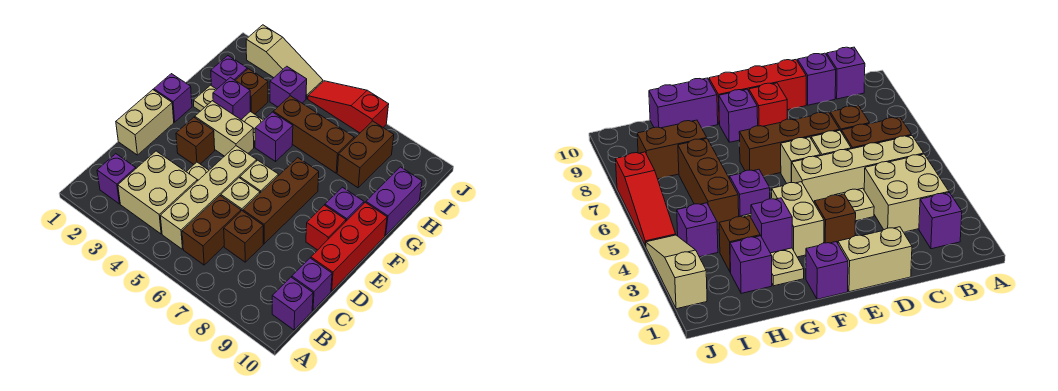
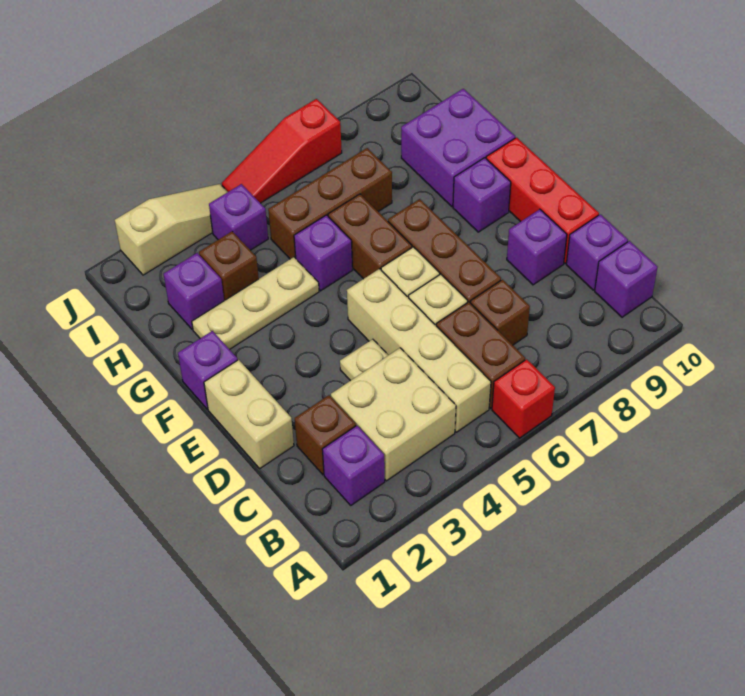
brown 1x1 brick [176,117,215,164] -> brown 1x1 brick moved to [295,395,356,475]
red 1x1 brick [306,205,346,250] -> red 1x1 brick moved to [492,359,555,438]
tan 1x2 brick [195,101,254,156] -> none
purple 1x1 brick [213,77,250,119] -> purple 1x1 brick moved to [507,209,567,285]
purple 1x2 brick [366,167,422,235] -> purple 2x2 brick [401,89,515,206]
brown 1x2 brick [337,121,394,188] -> brown 1x2 brick moved to [328,194,412,279]

